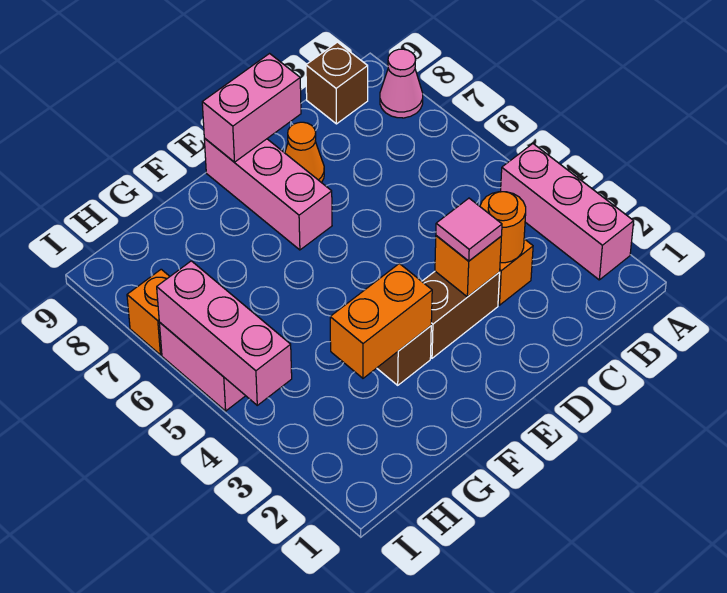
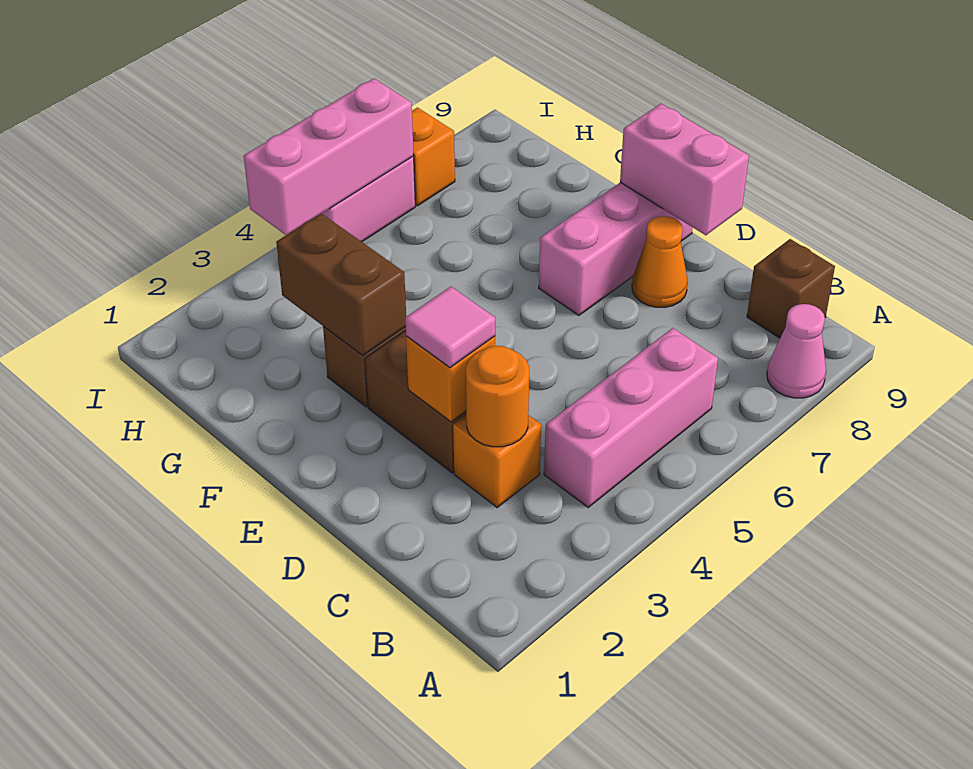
pink 1x3 brick [501,144,634,280] -> pink 1x3 brick moved to [544,328,718,507]
orange 1x2 brick [330,264,432,378] -> brown 1x2 brick [276,213,406,356]

